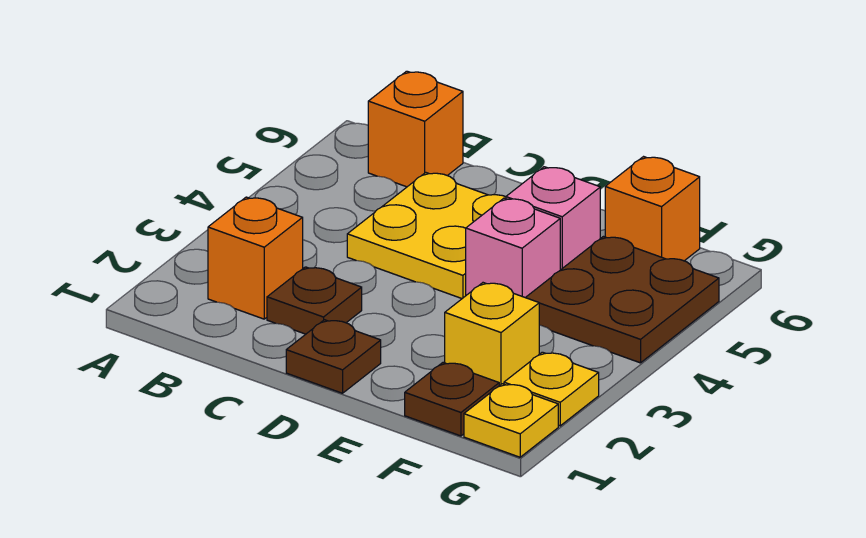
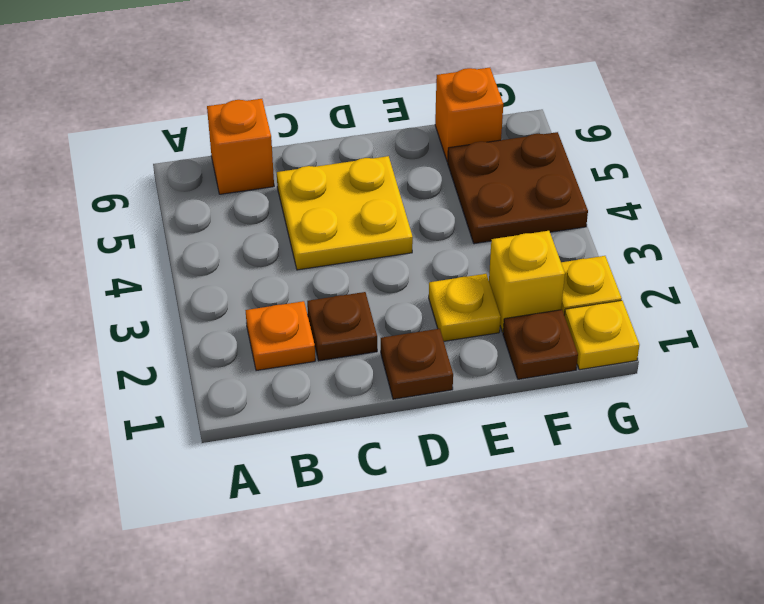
orange 1x1 brick [208,197,303,319] -> orange 1x1 plate [245,301,315,371]
none -> yellow 1x1 plate [429,274,500,341]
pink 1x1 brick [466,198,560,298] -> none
pink 1x1 brick [506,167,600,270] -> none

